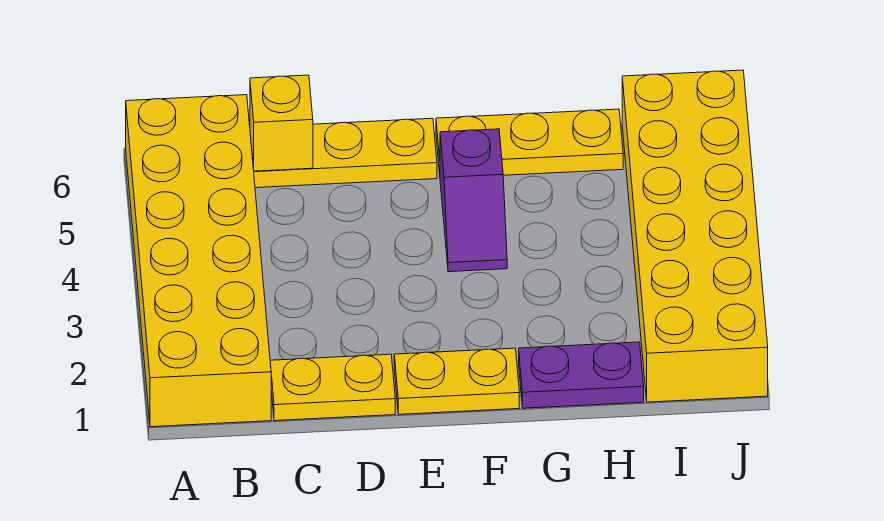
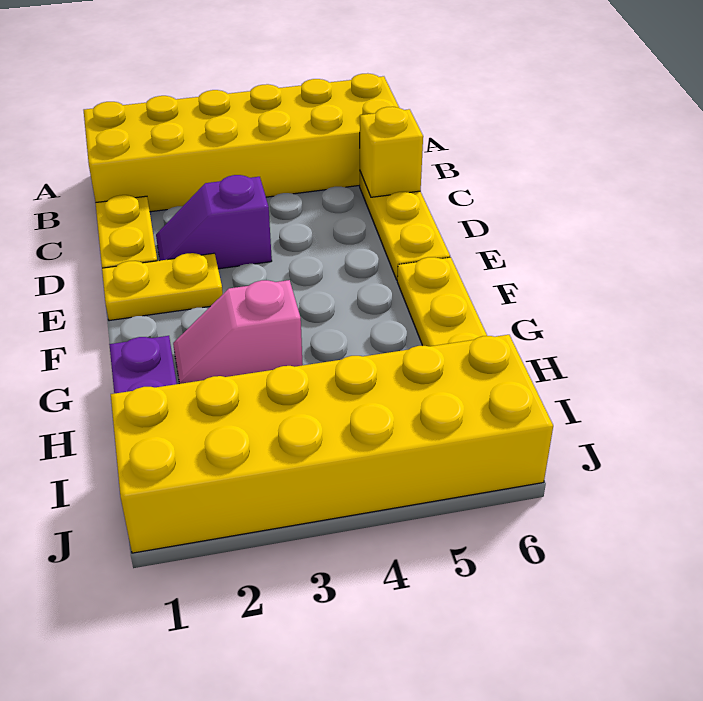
yellow 1x2 plate [394,348,519,414] -> yellow 1x2 plate turned to [102,253,223,321]
purple 1x2 slope [440,129,507,272] -> purple 1x2 slope moved to [156,175,272,269]
none -> pink 1x2 slope [173,280,303,384]

